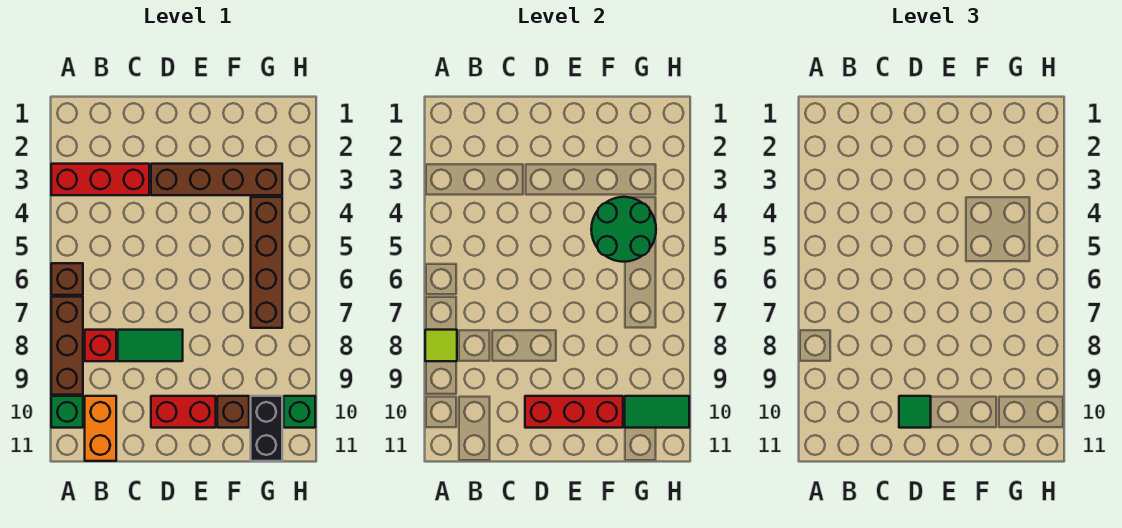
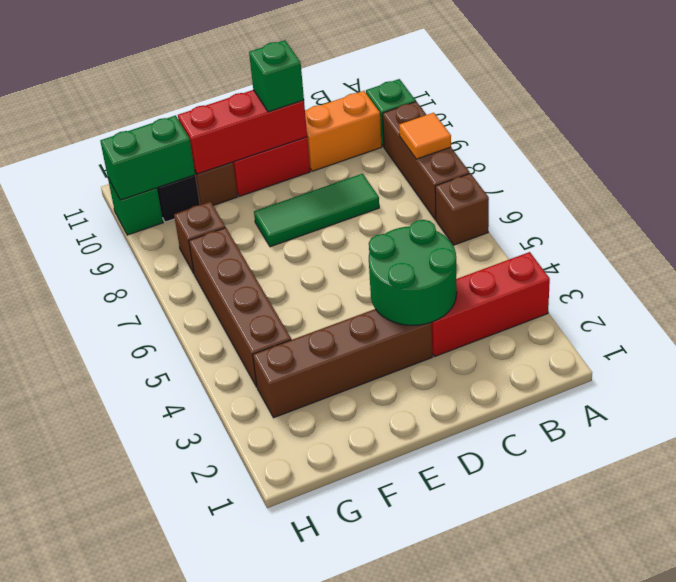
lime 1x1 tile [425,330,457,361] -> orange 1x1 tile [399,113,451,159]
red 1x1 brick [85,330,116,361] -> none
orange 1x2 brick [85,396,116,461] -> orange 1x2 brick turned to [305,91,382,171]
green 1x2 tile [118,330,183,361] -> green 1x3 tile [254,174,379,247]
green 1x1 tile [899,396,931,428] -> green 1x1 brick [249,40,304,112]
green 2x2 round brick [591,197,656,262] -> green 2x2 round brick moved to [369,220,457,325]
none -> brown 1x1 brick [174,202,225,273]
green 1x2 tile [625,396,689,428] -> green 1x2 brick [100,115,195,200]

